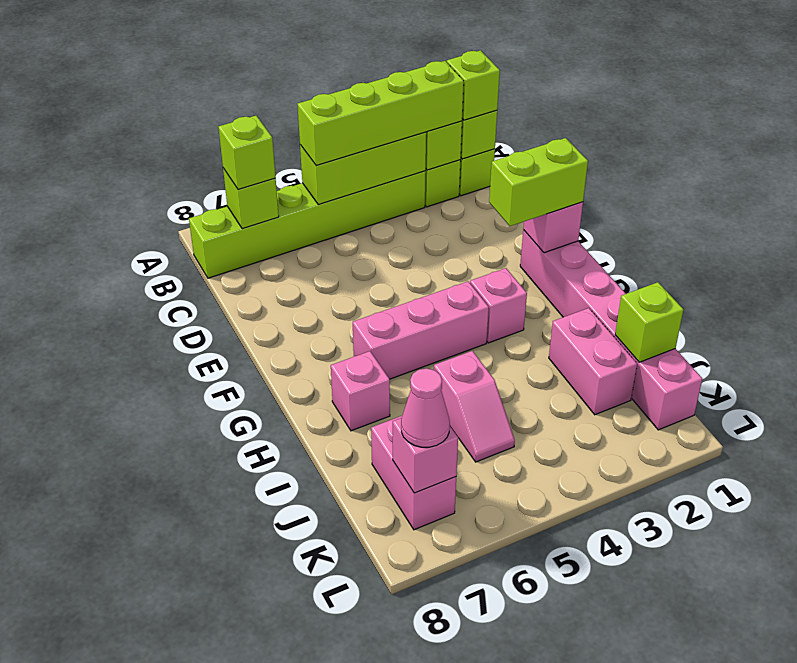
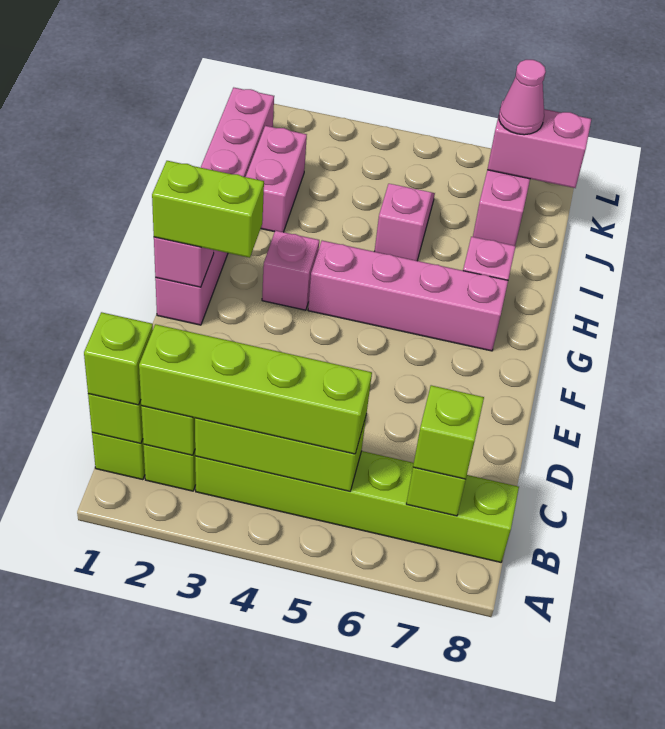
pink 1x3 brick [353,281,489,379] -> pink 1x4 brick [308,241,508,351]
lime 1x1 brick [615,282,683,362] -> none
pink 1x1 brick [393,418,458,493] -> pink 1x2 brick [487,101,591,188]

